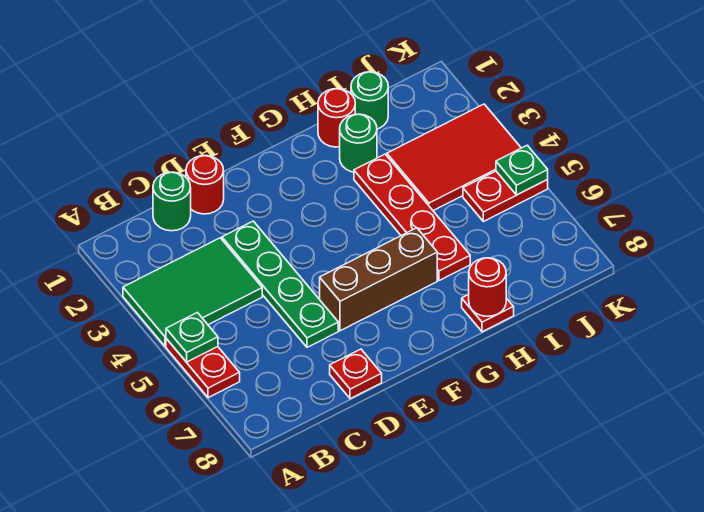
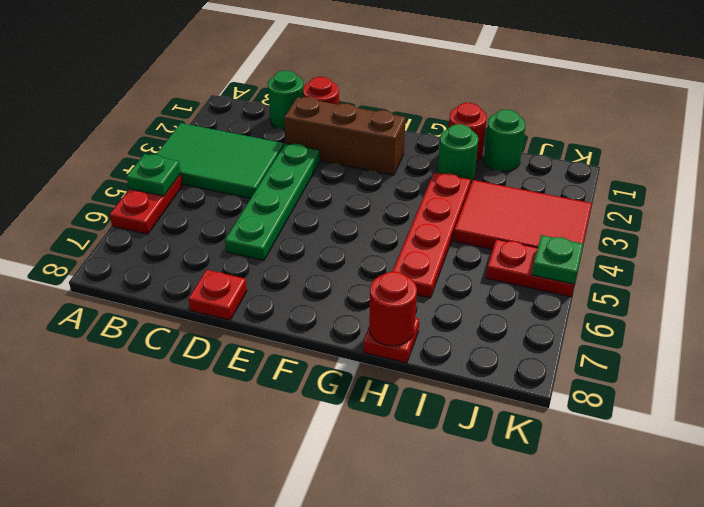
brown 1x3 brick [320,228,437,331] -> brown 1x3 brick moved to [284,97,405,175]

